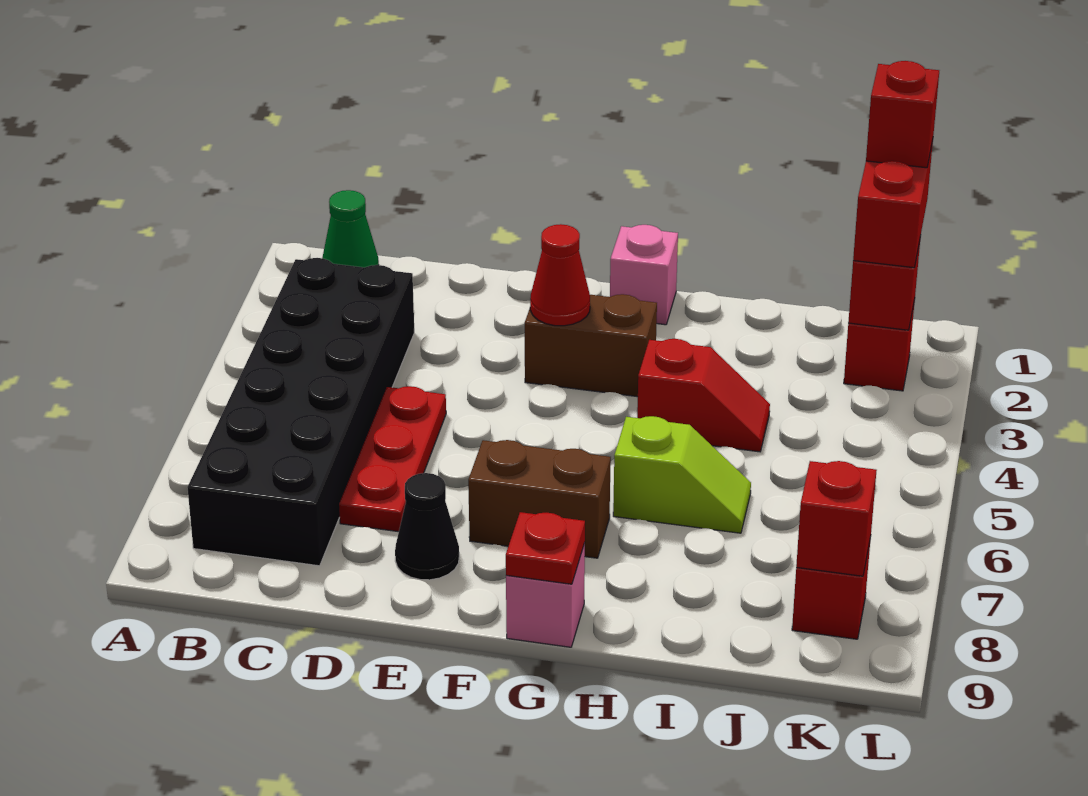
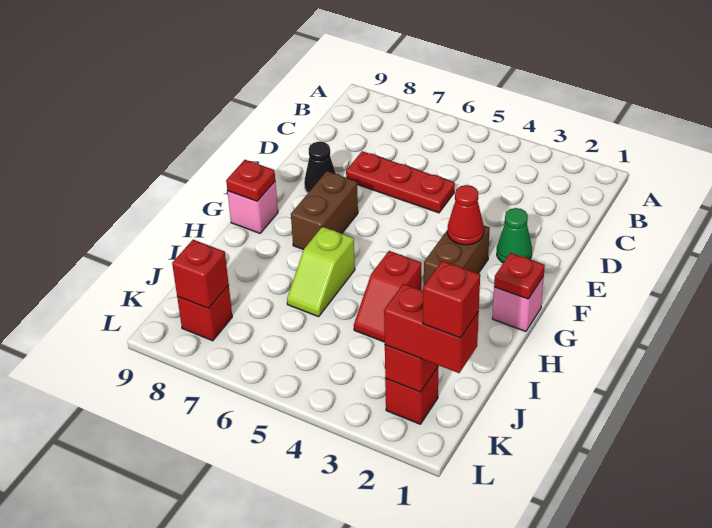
green 1x1 cone [322,190,379,268] -> green 1x1 cone moved to [497,208,532,263]
black 2x6 brick [187,258,414,566] -> none
none -> red 1x1 plate [494,253,545,299]

